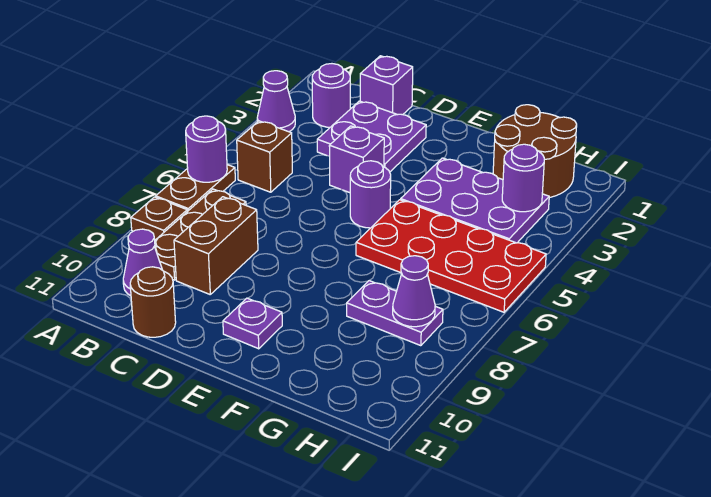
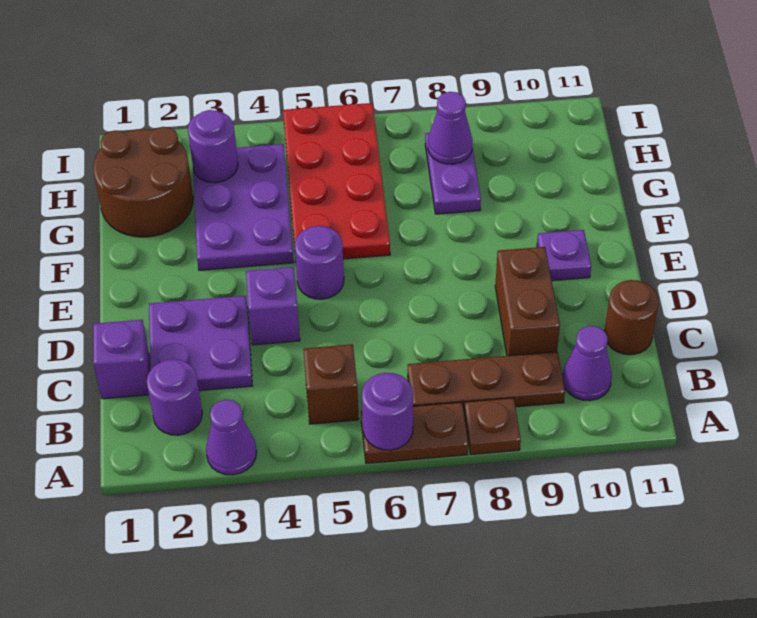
brown 1x2 brick [174,197,258,294] -> brown 1x2 brick turned to [495,247,560,356]

